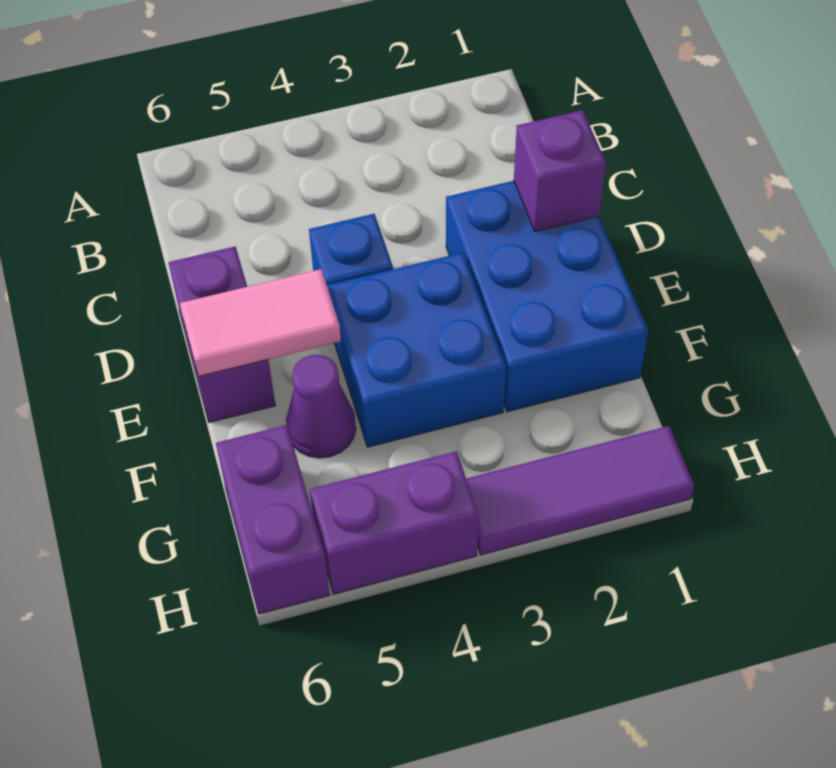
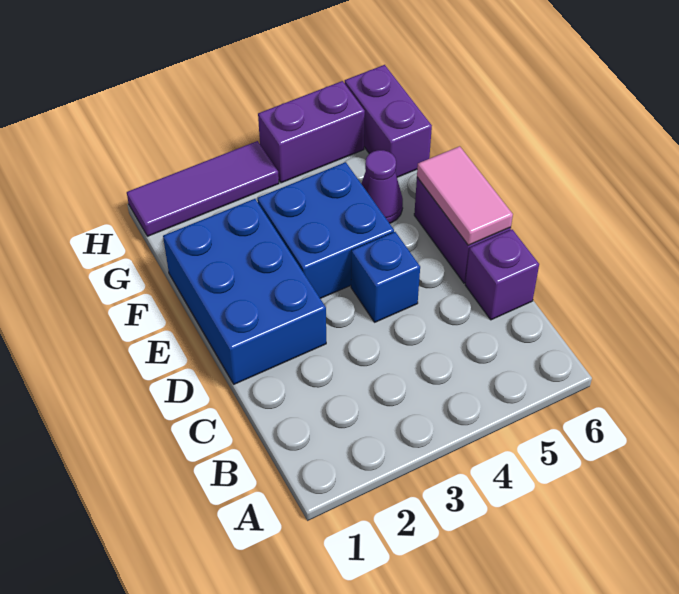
purple 1x1 brick [514,110,606,232] -> purple 1x1 brick moved to [465,230,539,320]
pink 1x2 tile [180,269,341,376] -> pink 1x2 tile turned to [417,146,513,245]

